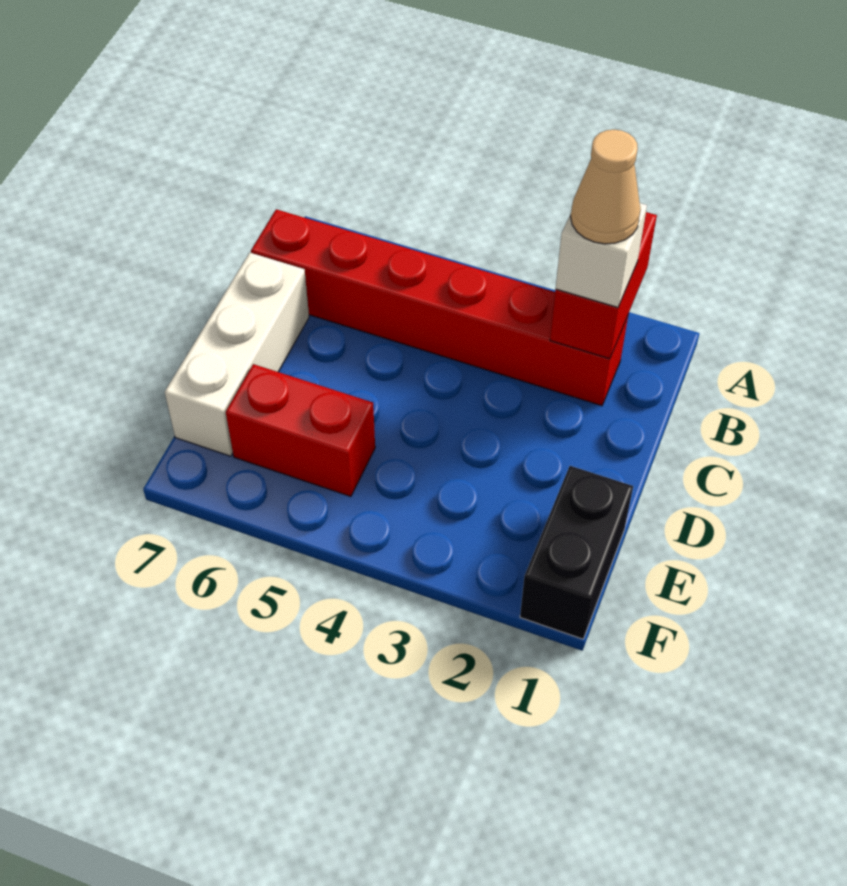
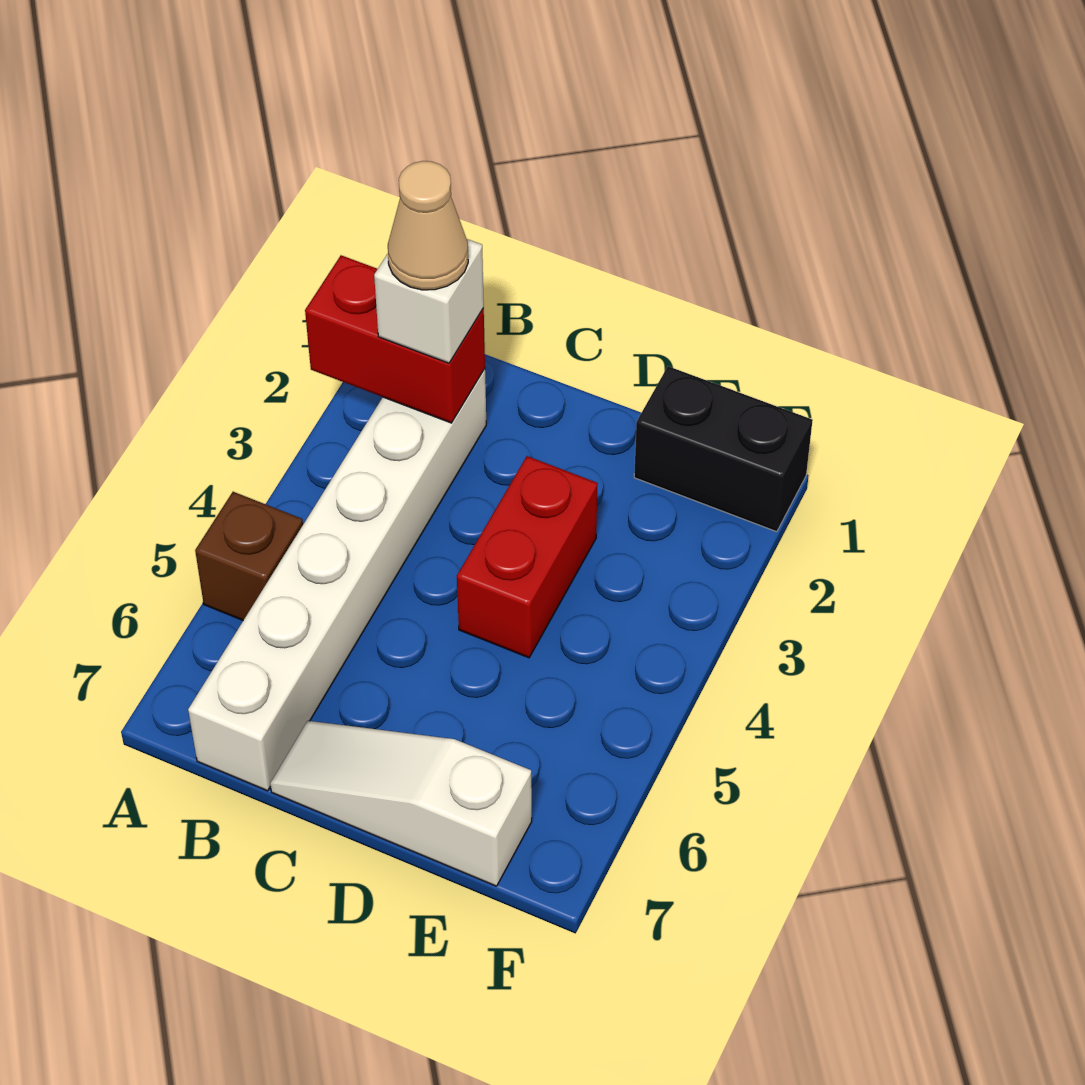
none -> brown 1x1 brick [195,492,303,620]
red 1x6 brick [251,209,628,406] -> white 1x6 brick [188,369,486,791]
white 1x3 brick [165,253,309,456] -> white 1x3 slope [270,721,532,886]
red 1x2 brick [226,364,375,497] -> red 1x2 brick moved to [457,456,598,658]

